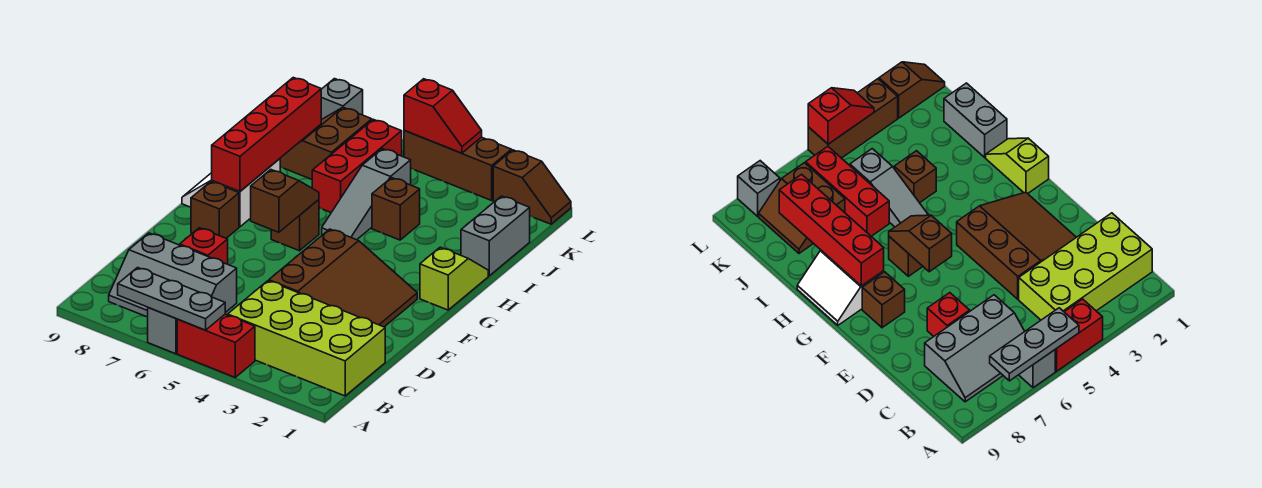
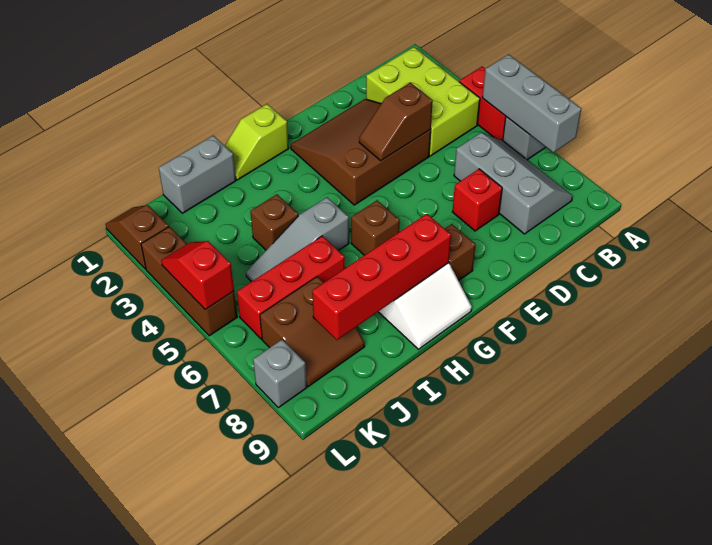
grey 1x3 plate [118,268,225,330] -> grey 1x3 brick [482,54,581,153]
lime 2x4 brick [228,281,385,396] -> lime 2x3 brick [366,47,480,156]
brown 1x2 slope [251,170,319,232] -> brown 1x2 slope moved to [359,82,433,161]
grey 1x3 slope [322,149,411,240] -> grey 1x3 slope turned to [246,197,349,282]

